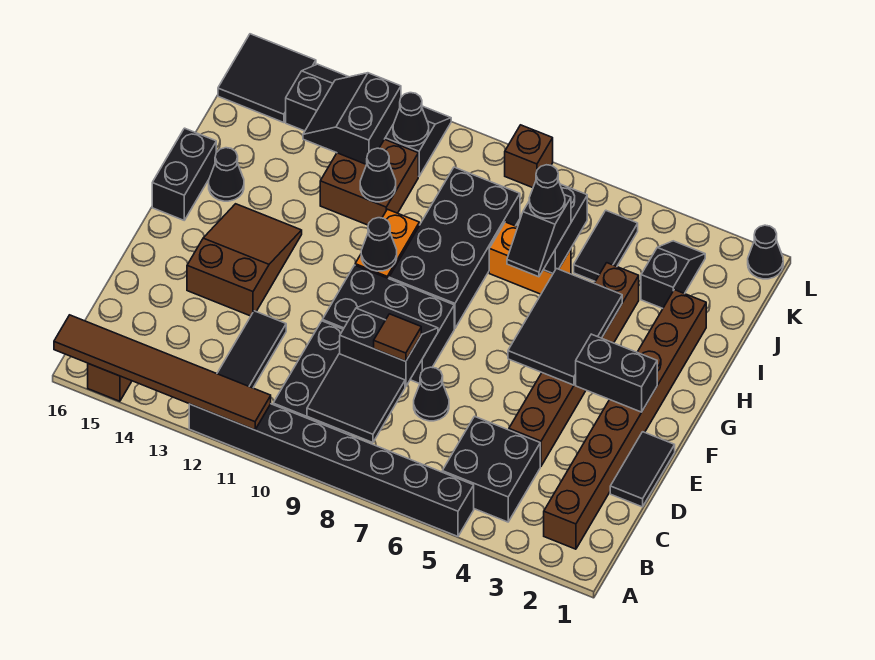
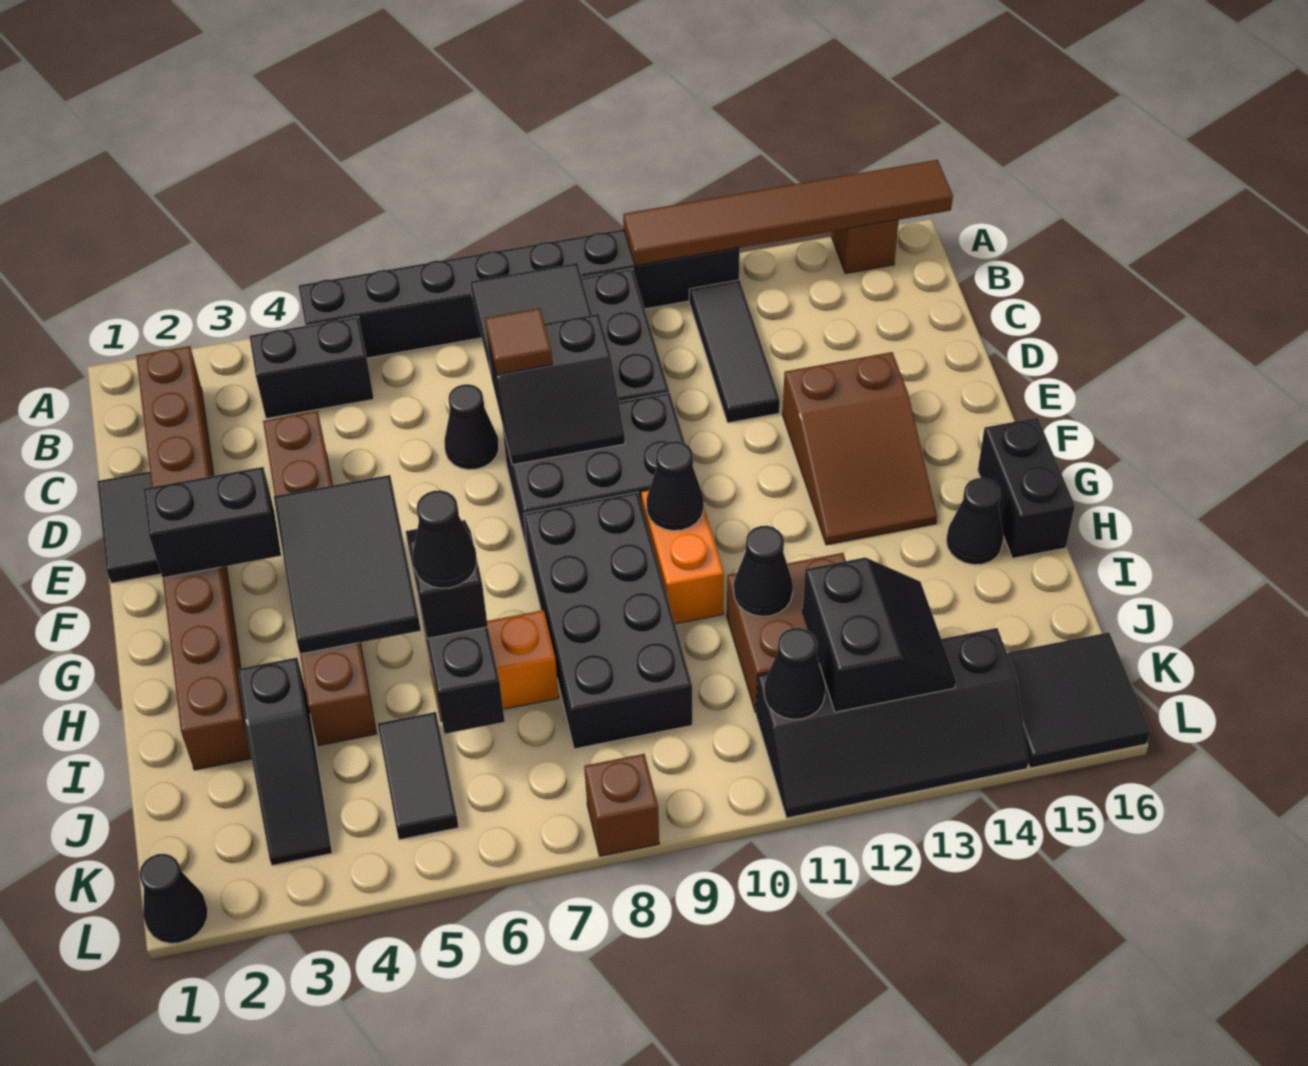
black 2x2 brick [442,416,540,522] -> black 1x2 brick [249,317,374,419]
black 1x2 slope [641,241,705,308] -> black 1x3 slope [238,658,332,866]

